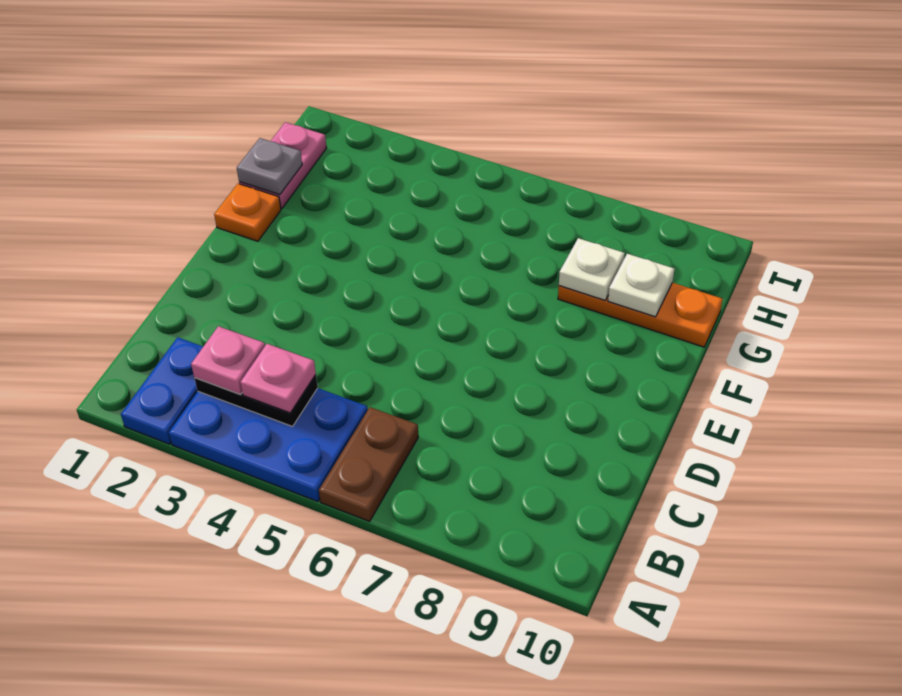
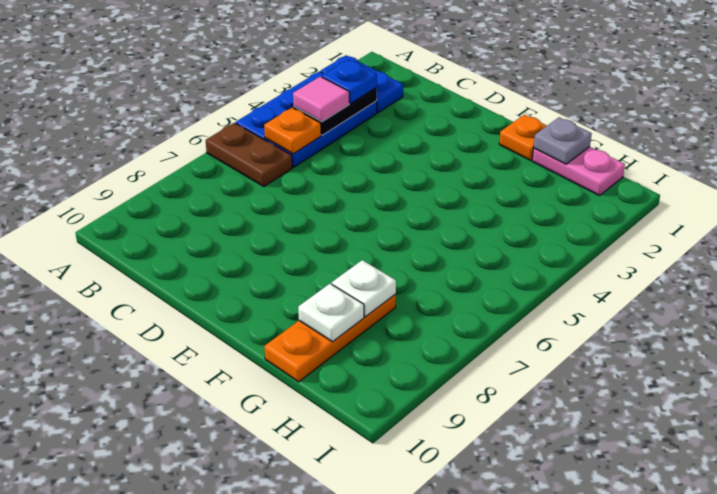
pink 1x1 plate [191,326,265,394] -> blue 1x1 plate [322,60,377,104]
pink 1x1 plate [240,344,316,413] -> pink 1x1 tile [293,76,349,122]
none -> orange 1x1 plate [264,108,321,154]

